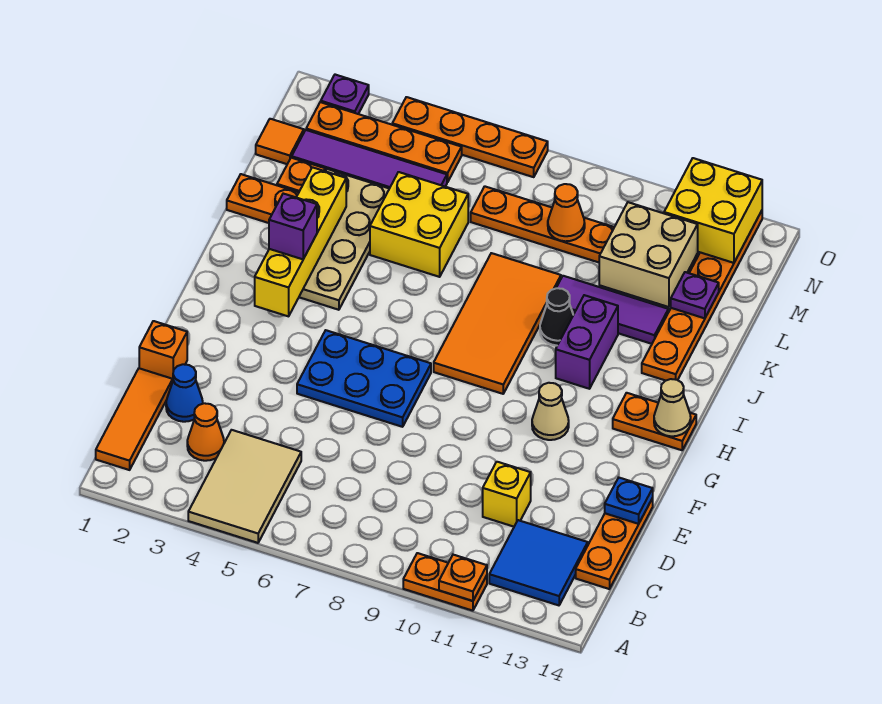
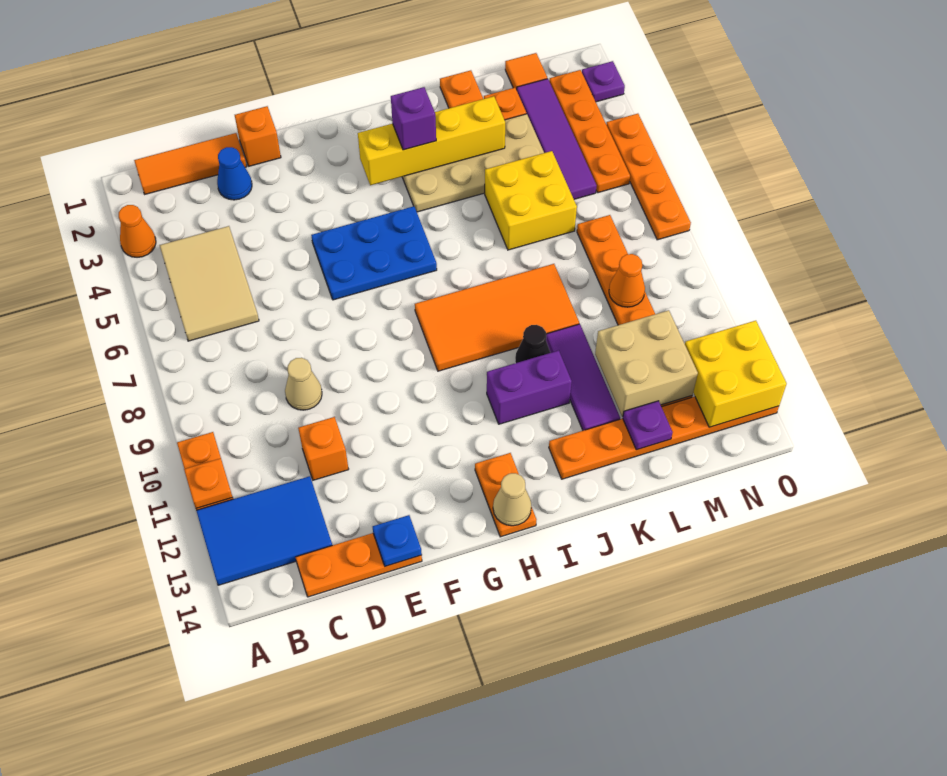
tan 2x3 tile [188,430,301,543] -> tan 2x3 tile turned to [160,226,259,341]
blue 2x2 tile [489,520,588,605] -> blue 2x3 tile [196,476,332,585]
orange 1x1 cone [187,403,224,461] -> orange 1x1 cone moved to [119,205,156,257]
yellow 1x1 brick [483,462,531,527] -> orange 1x1 brick [298,417,349,480]
blue 2x3 plate [297,330,431,427] -> blue 2x3 plate turned to [311,206,437,300]
tan 1x1 cone [532,383,569,440] -> tan 1x1 cone moved to [285,358,322,410]

